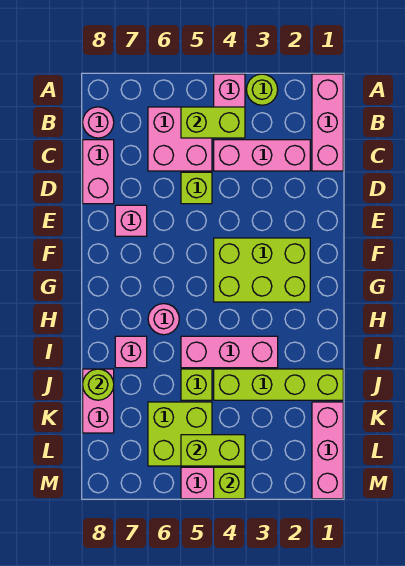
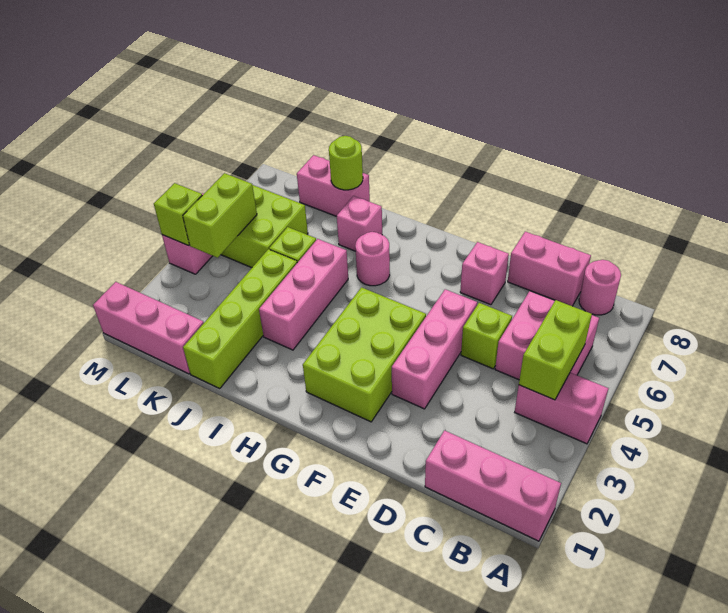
lime 1x1 round brick [246,74,278,105] -> none
pink 1x3 brick [214,140,310,171] -> pink 1x3 brick moved to [392,289,477,409]

